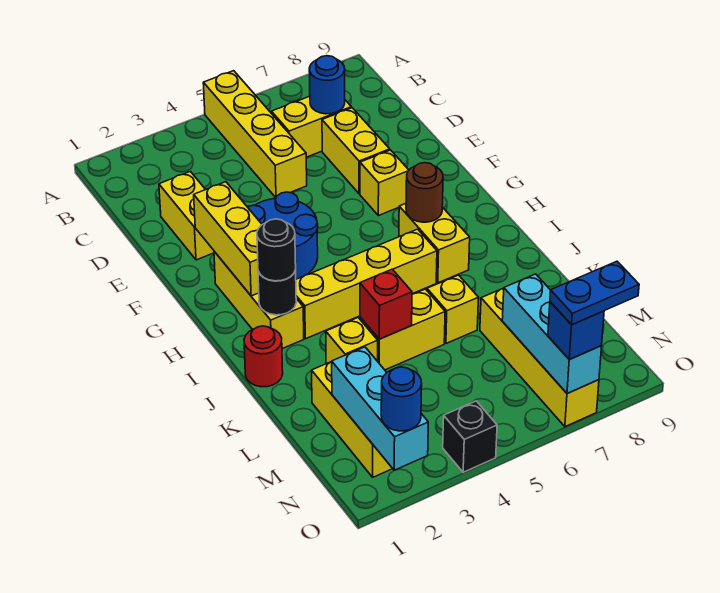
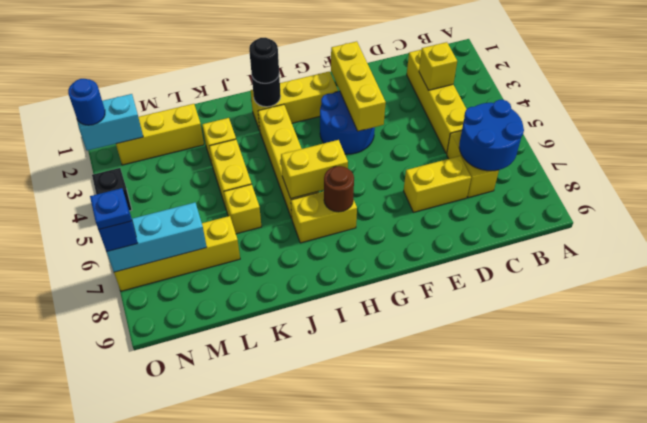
yellow 1x4 brick [203,71,307,198] -> yellow 1x4 brick turned to [407,50,466,154]
blue 1x1 round brick [309,56,345,114] -> blue 2x2 round brick [459,100,524,171]
yellow 1x2 brick [159,171,214,260] -> yellow 1x2 brick moved to [281,140,348,198]
yellow 1x3 brick [194,182,262,296] -> yellow 1x3 brick turned to [331,41,386,131]
yellow 1x1 brick [360,150,409,216] -> yellow 1x1 brick moved to [419,42,457,90]
red 1x1 round brick [244,326,283,387] -> none
red 1x1 brick [360,269,412,339] -> none
cyan 1x3 brick [332,347,428,470] -> cyan 1x2 brick [77,94,143,151]
blue 1x2 plate [550,261,639,325] -> blue 1x1 plate [90,188,131,230]

